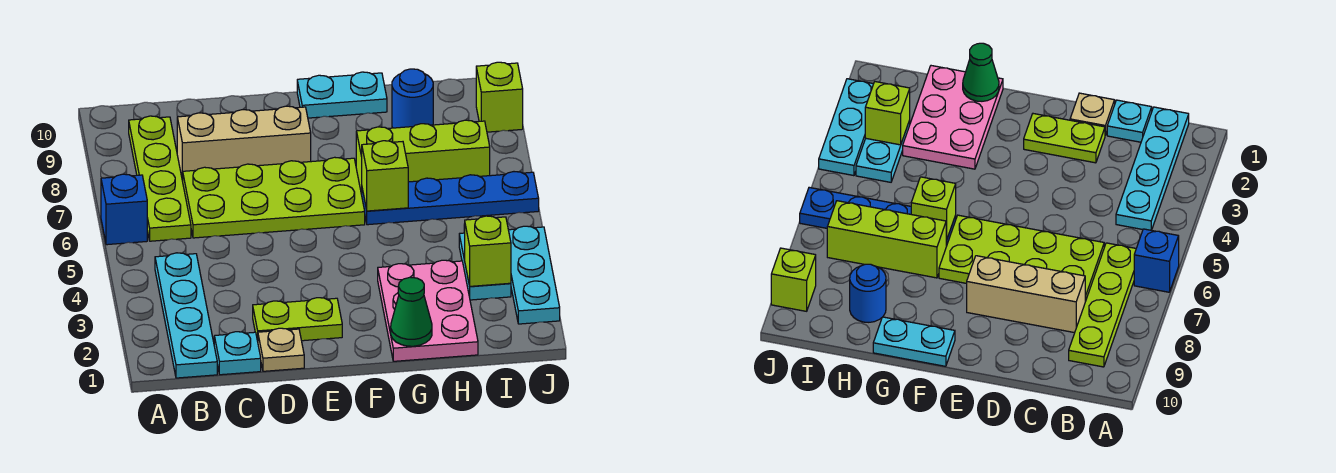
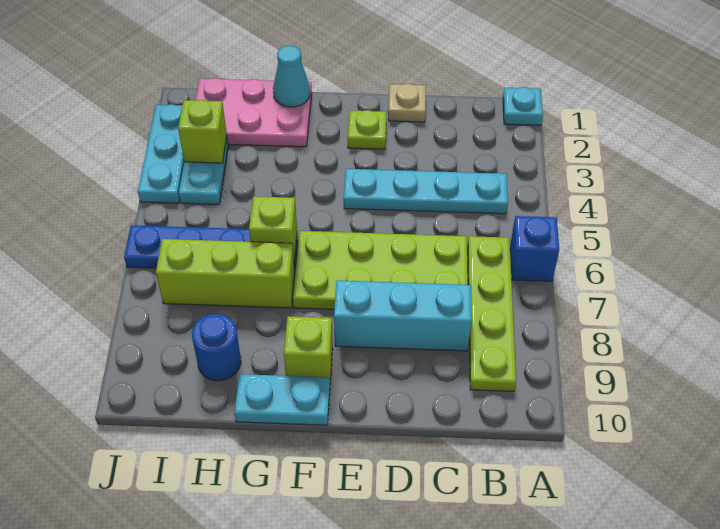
cyan 1x4 plate [155,253,217,378] -> cyan 1x4 plate turned to [344,169,508,214]
cyan 1x1 plate [214,332,261,375] -> cyan 1x1 plate moved to [503,87,543,125]
tan 1x3 brick [177,106,311,181] -> cyan 1x3 brick [334,280,472,351]
lime 1x2 plate [253,298,342,341] -> lime 1x1 plate [348,110,387,149]
pink 2x3 plate [378,260,478,361] -> pink 2x3 plate turned to [196,78,312,147]
green 1x1 cone [391,277,432,346] -> cyan 1x1 cone [273,45,310,107]
lime 1x1 brick [476,62,523,132] -> lime 1x1 brick moved to [284,316,333,381]

